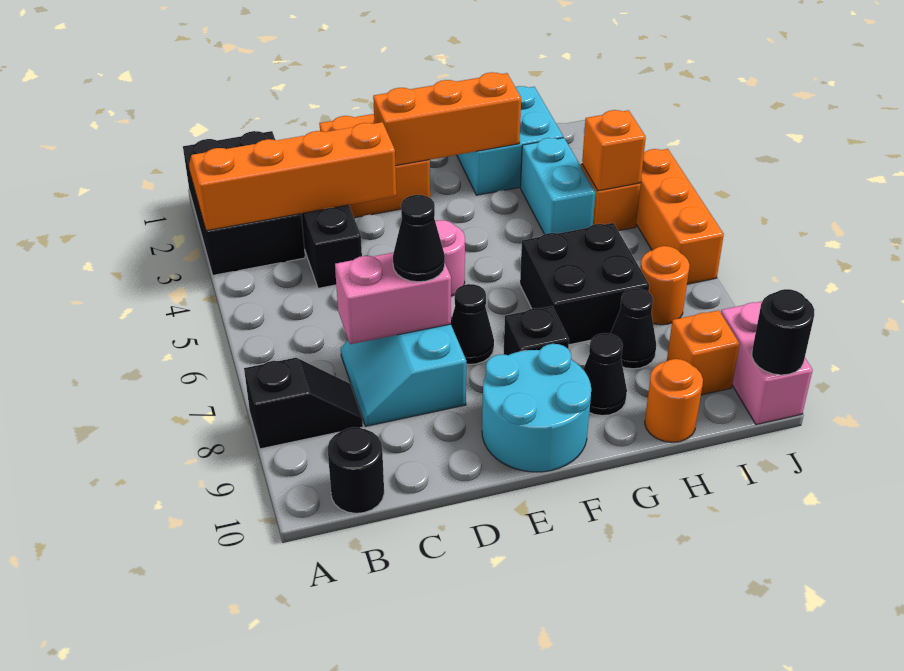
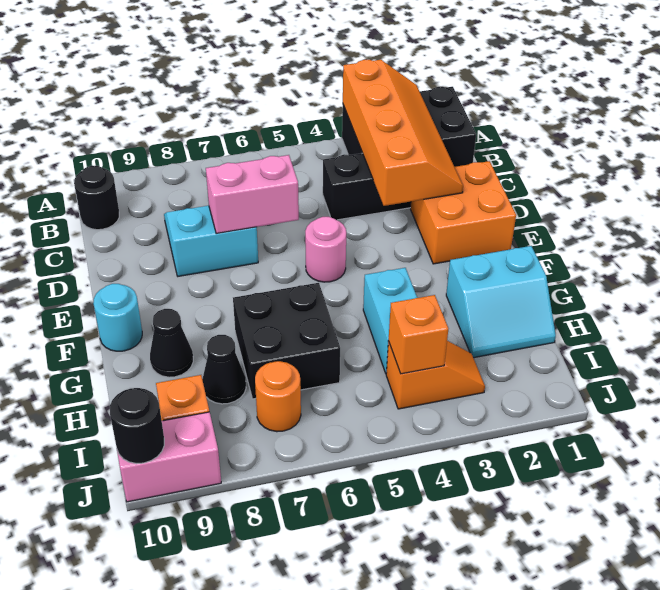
black 1x2 slope [244,358,363,449] -> none
pink 1x2 brick [335,253,451,344] -> pink 1x2 brick turned to [206,155,299,234]
black 1x1 cone [393,195,445,282] -> none
orange 1x3 brick [373,72,521,166] -> none
black 1x1 cone [451,284,494,364] -> none
cyan 2x2 round brick [482,344,591,472] -> cyan 1x1 round brick [93,284,142,351]
black 1x1 brick [503,306,569,355] -> none
cyan 2x2 brick [457,86,563,195] -> cyan 2x2 slope [446,246,556,358]
cyan 1x2 brick [521,138,595,234] -> cyan 1x2 brick turned to [363,268,417,373]
orange 1x1 round brick [645,359,703,442] -> none
orange 1x3 brick [636,149,724,284] -> none

